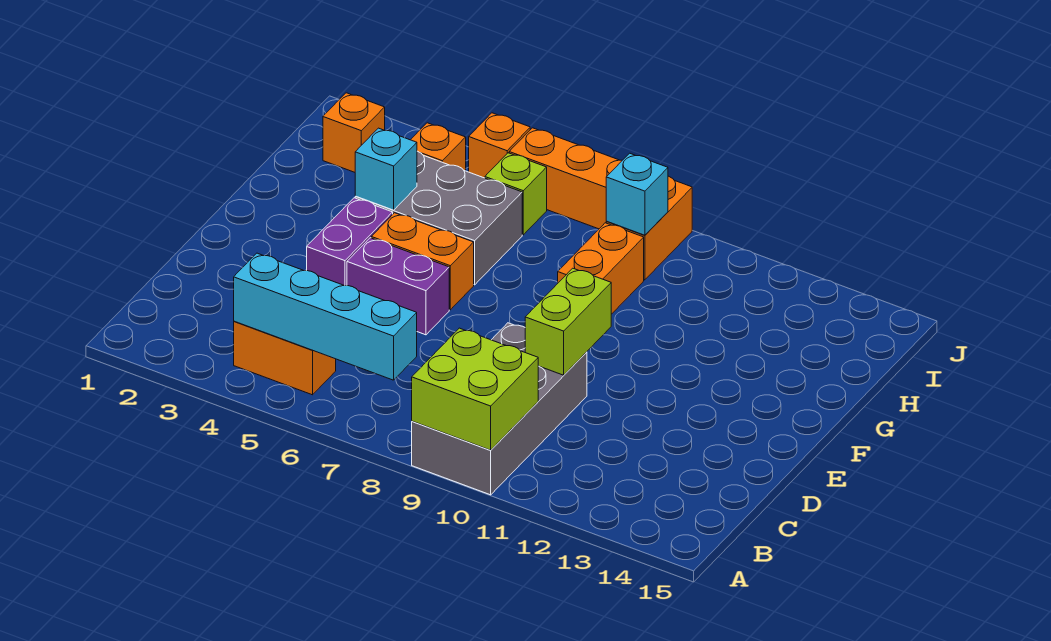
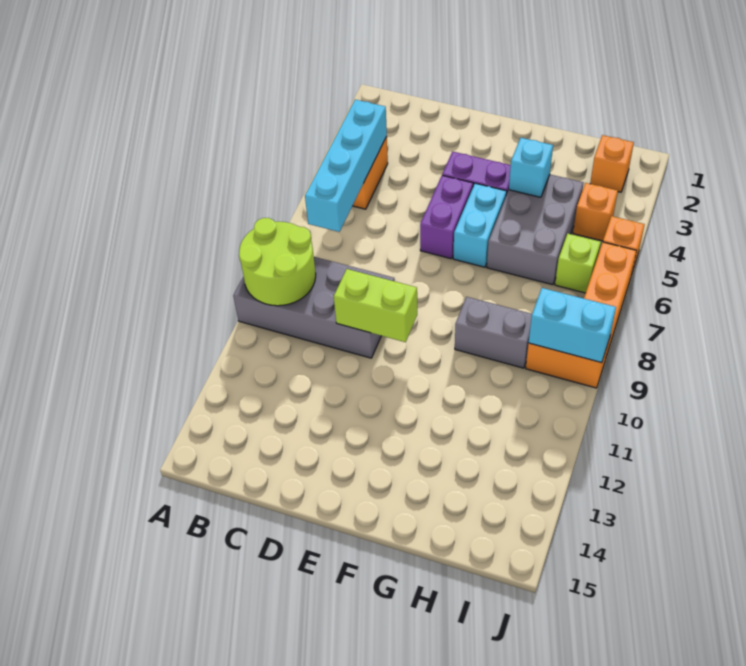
lime 2x2 brick [412,328,538,450] -> lime 2x2 round brick [239,218,316,306]
orange 1x2 brick [371,213,474,310] -> cyan 1x2 brick [453,183,507,267]
orange 1x2 brick [558,223,644,314] -> grey 1x2 brick [455,297,532,368]
cyan 1x1 brick [606,153,668,235] -> cyan 1x2 brick [529,288,616,363]

